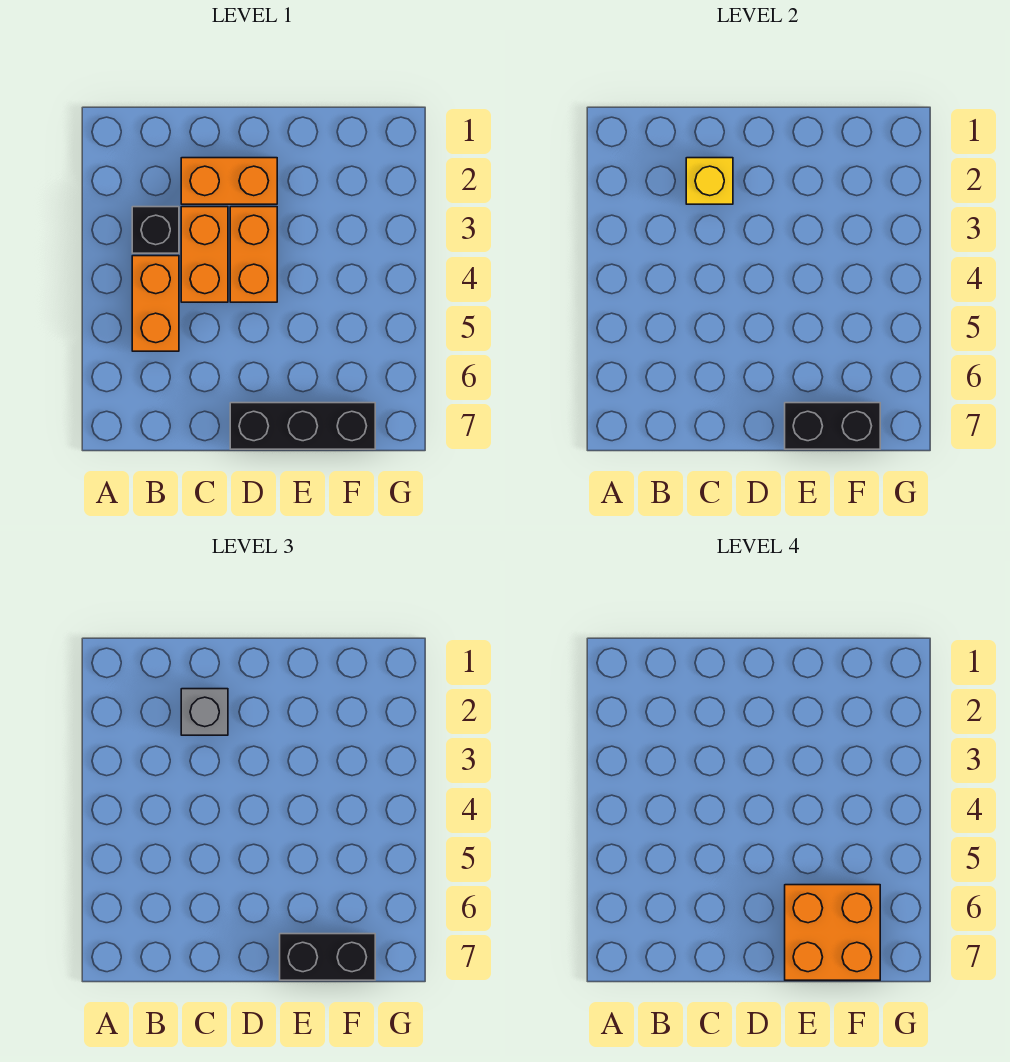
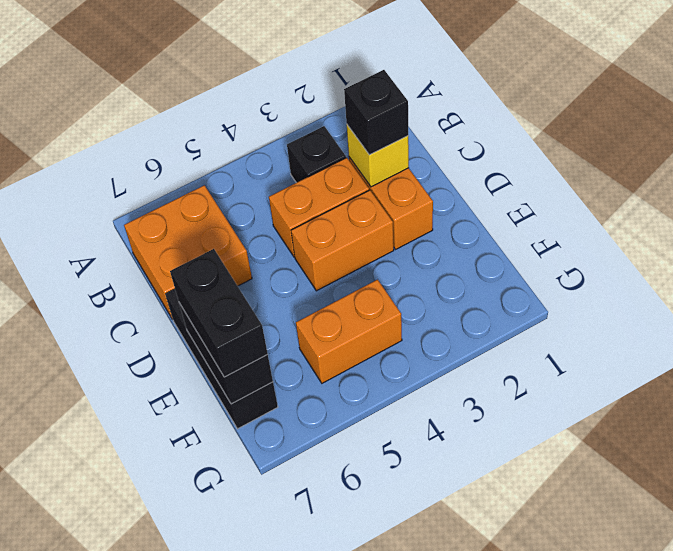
orange 1x2 brick [132,256,179,351] -> orange 1x2 brick moved to [296,280,402,383]
grey 1x1 brick [181,689,228,735] -> black 1x1 brick [344,70,408,155]
orange 2x2 brick [785,885,880,980] -> orange 2x2 brick moved to [124,185,252,319]

